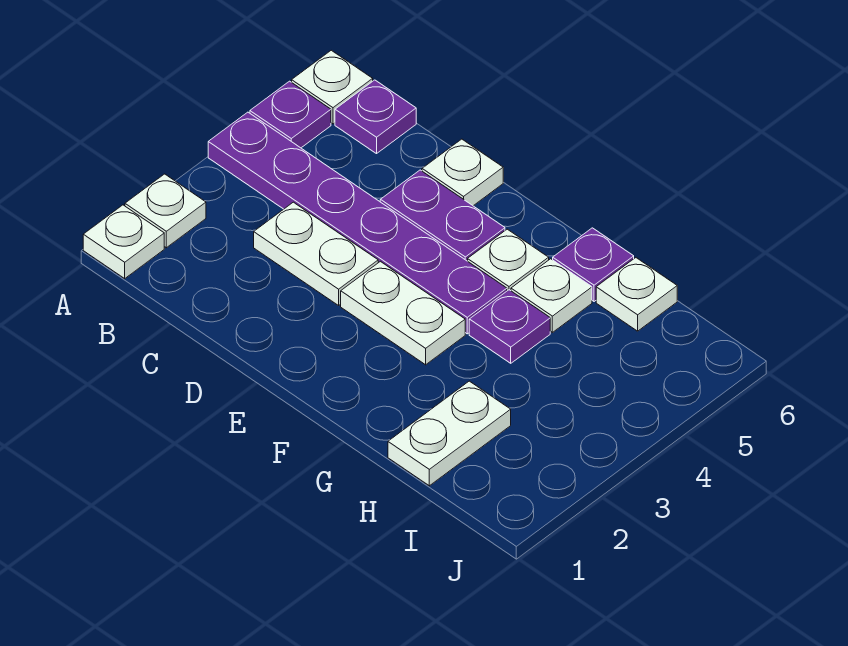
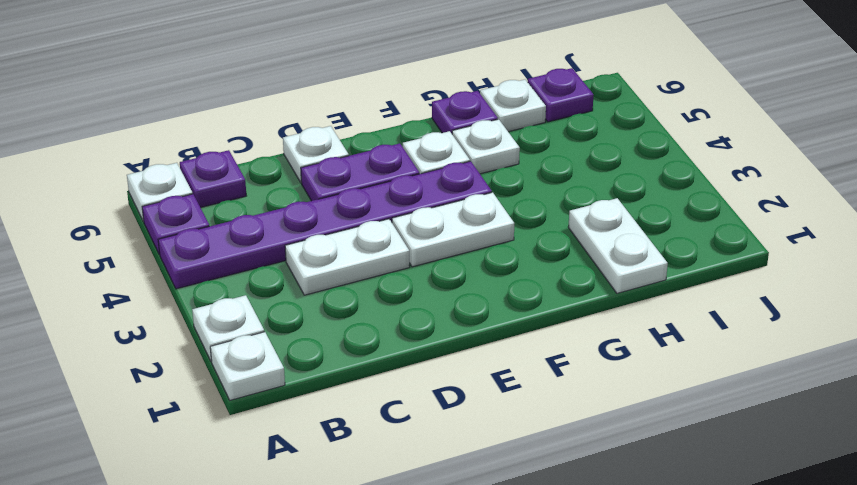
purple 1x1 plate [469,290,550,363] -> purple 1x1 plate moved to [528,68,594,122]

